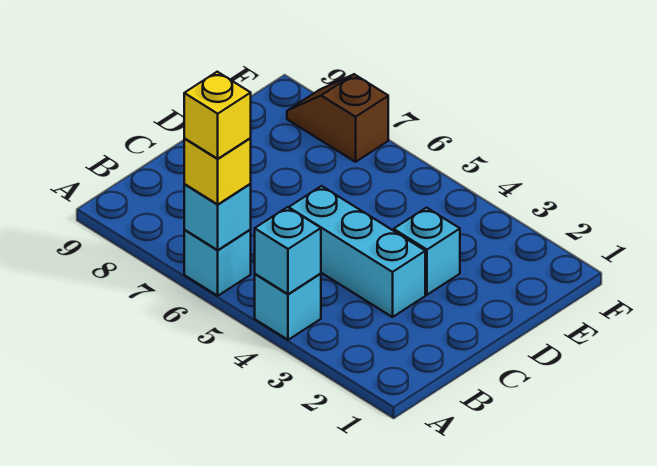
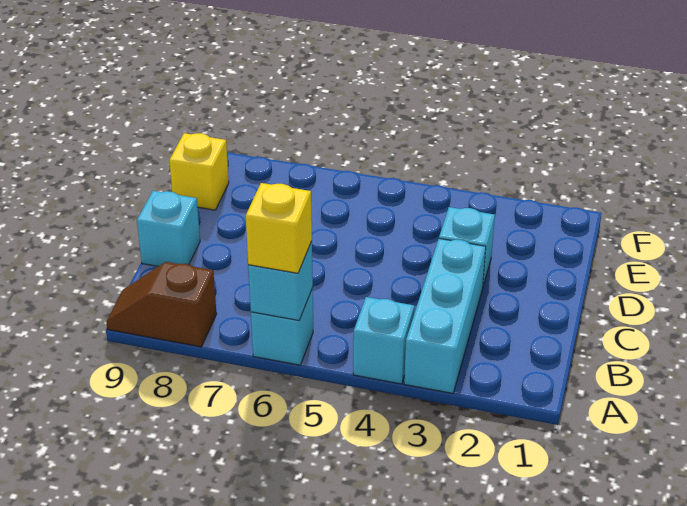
cyan 1x1 brick [255,207,321,294] -> cyan 1x1 brick moved to [137,191,200,266]
yellow 1x1 brick [184,72,251,159] -> yellow 1x1 brick moved to [169,133,229,210]
cyan 1x3 brick [289,186,425,317] -> cyan 1x3 brick turned to [404,239,486,393]
brown 1x2 slope [287,74,388,162] -> brown 1x2 slope moved to [106,262,217,347]

